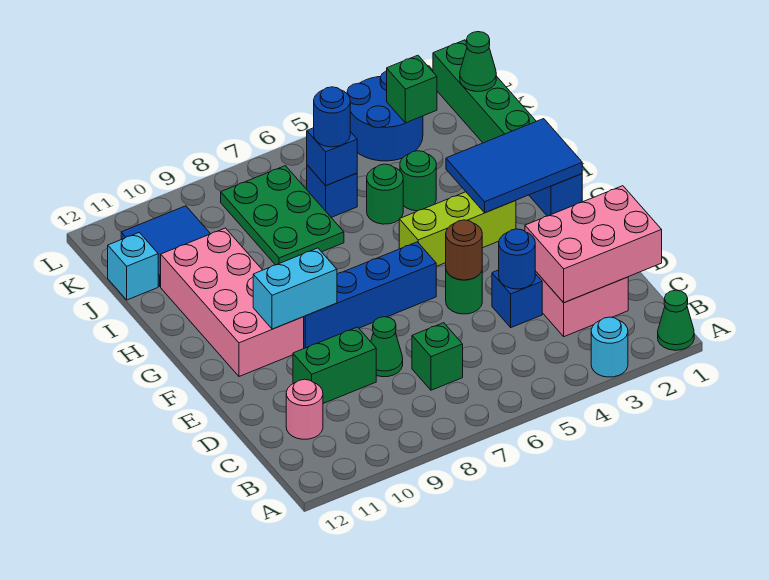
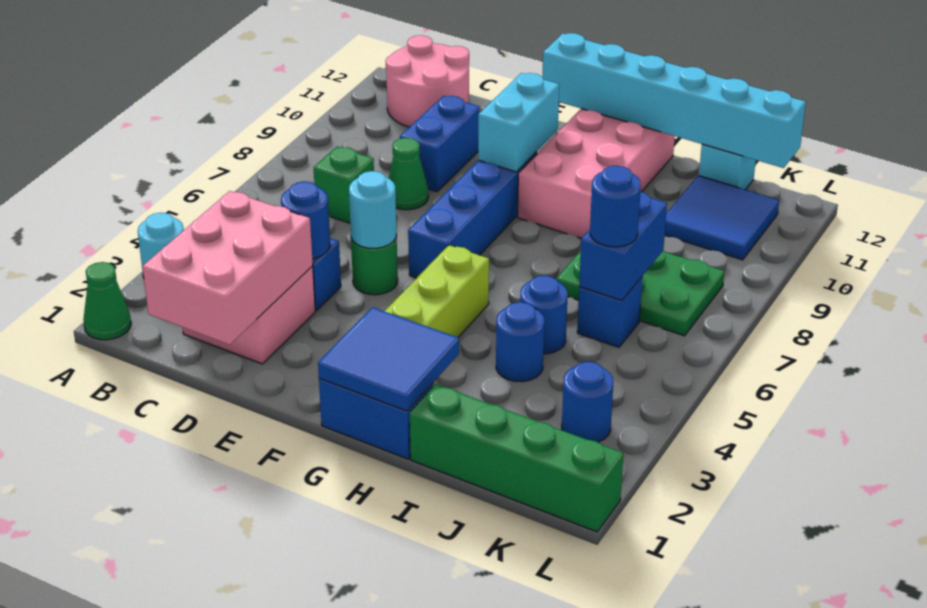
pink 1x1 round brick [286,379,323,439] -> pink 2x2 round brick [386,35,469,127]
green 1x2 brick [293,327,376,403] -> blue 1x2 brick [400,96,480,192]
brown 1x1 round brick [446,220,482,280] -> cyan 1x1 round brick [349,171,397,248]
pink 2x4 brick [161,228,304,376] -> pink 2x4 brick turned to [518,109,675,238]
none -> cyan 1x6 brick [543,33,806,168]
blue 2x3 tile [446,119,582,213] -> blue 2x2 tile [318,307,459,411]
green 1x1 round brick [400,151,436,211] -> blue 1x1 round brick [496,302,544,382]
green 1x1 round brick [367,164,403,224] -> blue 1x1 round brick [520,276,568,354]
blue 1x1 brick [307,128,357,186] -> blue 1x2 brick [579,192,667,301]
green 1x1 cone [460,32,496,92] -> none
blue 2x2 round brick [347,71,423,161] -> blue 1x1 round brick [562,362,613,442]
green 1x1 brick [387,55,437,123] -> none

